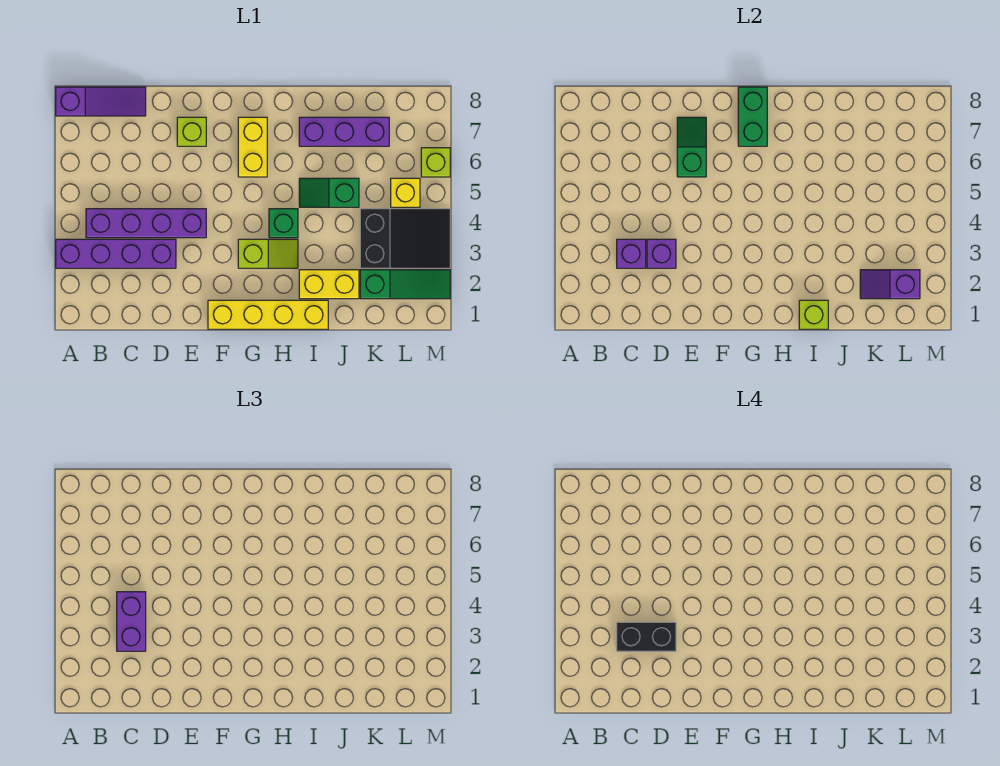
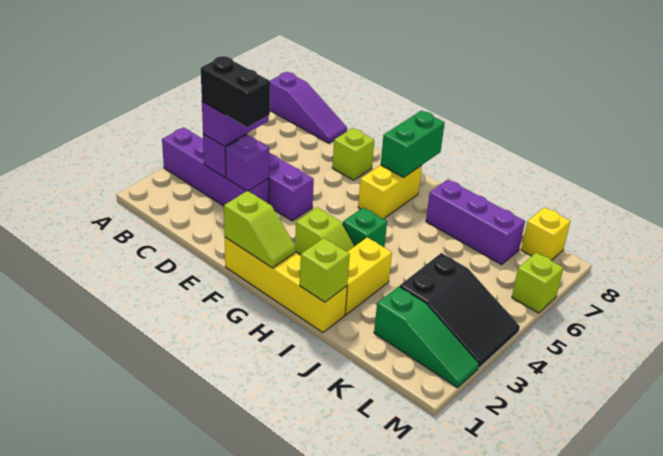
green 1x2 slope [677,117,706,177] -> none
none -> lime 1x2 slope [224,191,296,268]
yellow 1x2 brick [299,270,359,299] -> yellow 1x2 brick turned to [345,237,392,315]
green 1x2 slope [299,178,359,207] -> none
purple 1x2 slope [860,270,920,299] -> none
yellow 1x1 brick [391,178,420,207] -> yellow 1x1 brick moved to [521,207,570,261]

